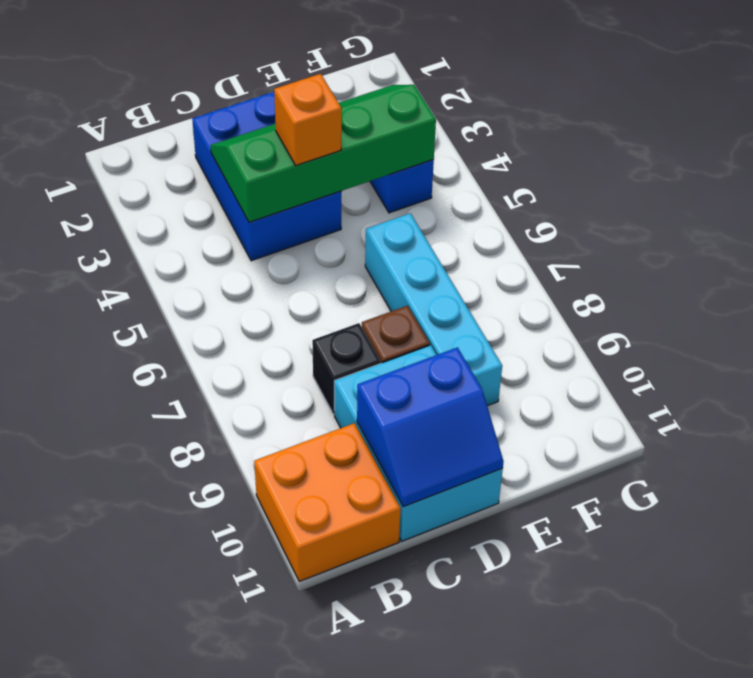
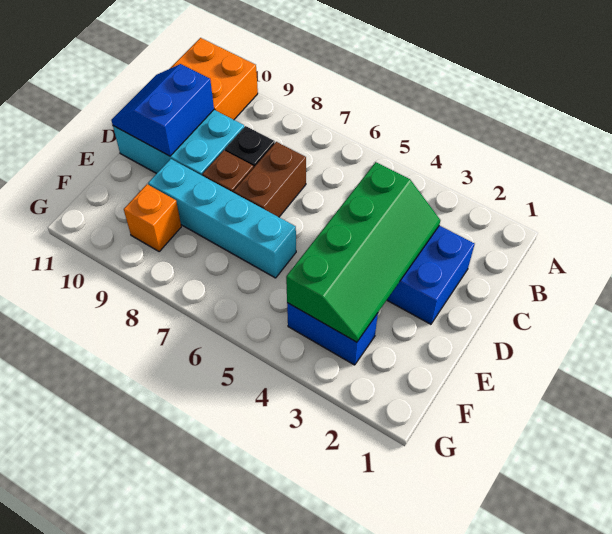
none -> brown 1x2 brick [234,142,306,217]
orange 1x1 brick [274,74,342,166] -> orange 1x1 brick moved to [124,184,181,251]

